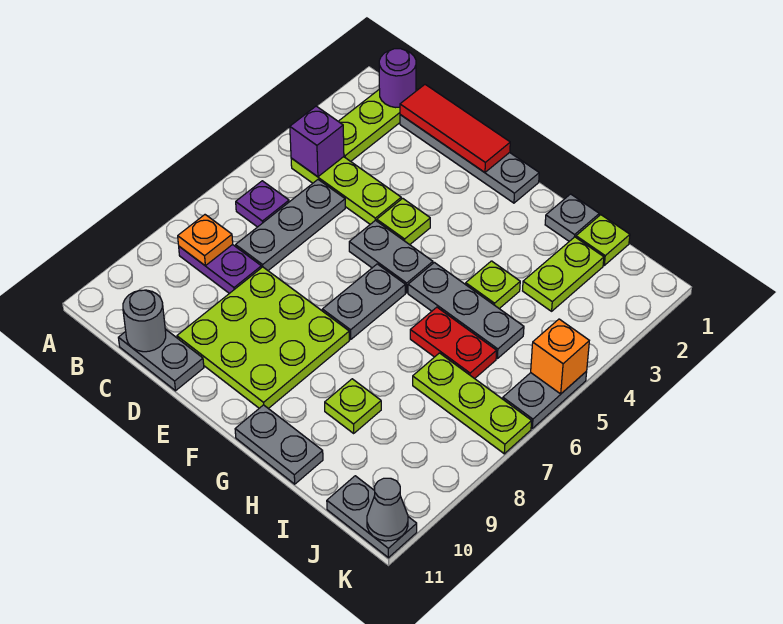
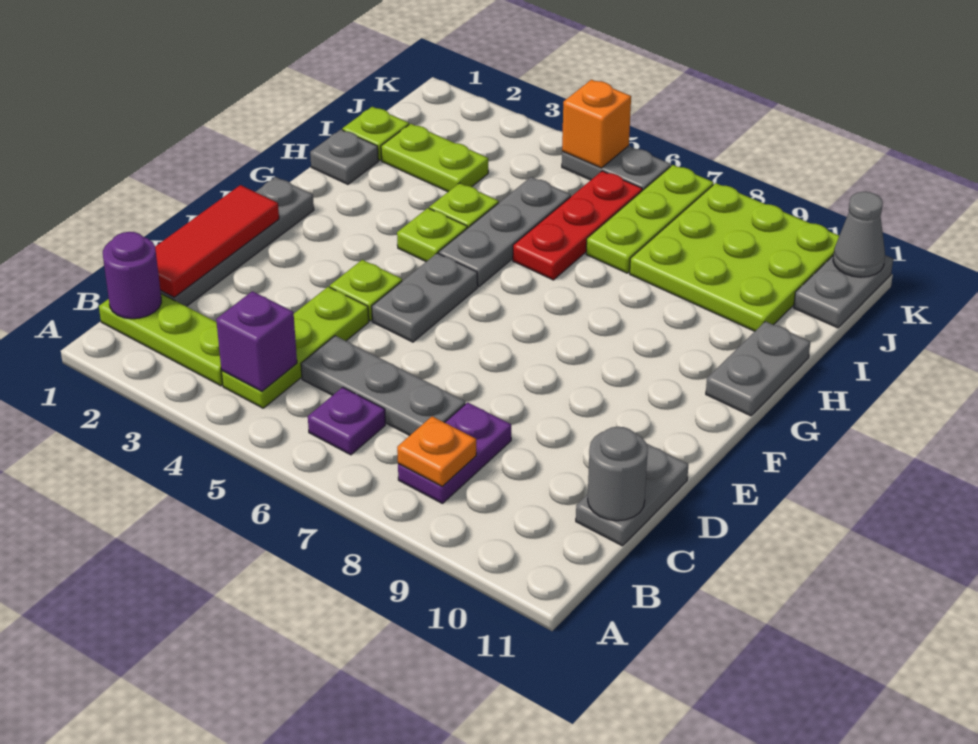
lime 3x3 plate [177,267,349,409] -> lime 3x3 plate moved to [630,183,839,331]
grey 1x2 plate [322,264,405,339] -> none
red 1x2 plate [410,307,497,379] -> red 1x3 plate [513,171,642,280]
lime 1x1 plate [325,379,381,433] -> lime 1x1 plate moved to [397,208,467,262]

